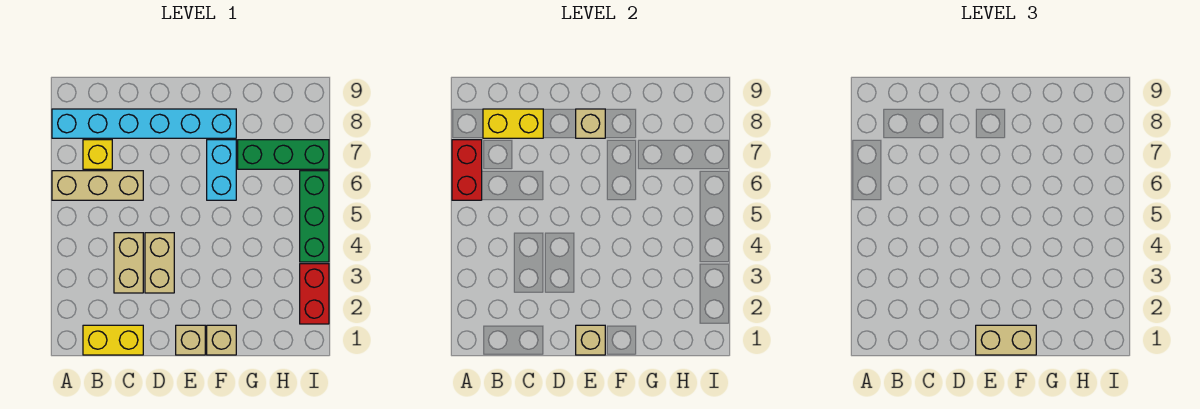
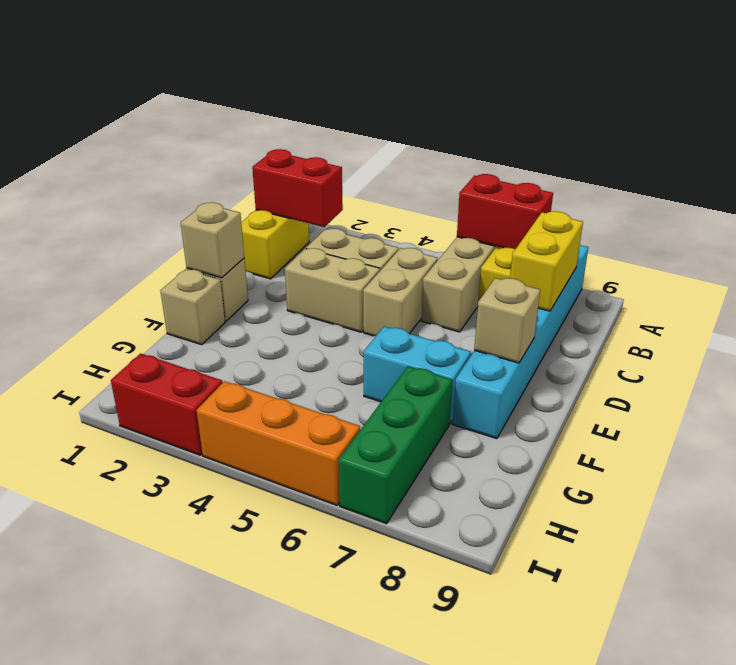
none -> red 1x2 brick [252,149,343,227]
tan 1x2 brick [976,325,1036,355] -> tan 1x2 brick moved to [363,248,438,336]
green 1x3 brick [300,171,329,262] -> orange 1x3 brick [197,381,360,505]

